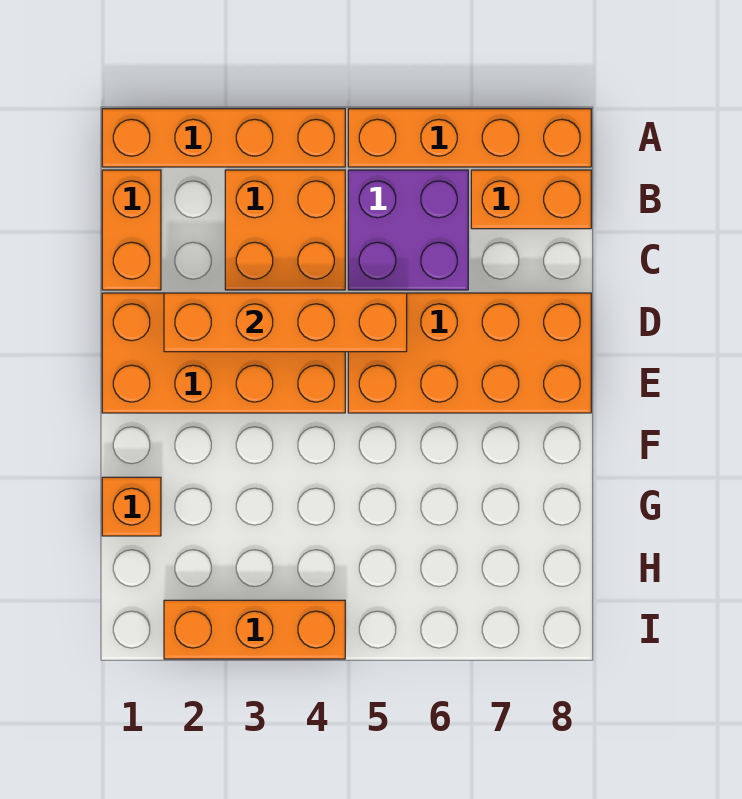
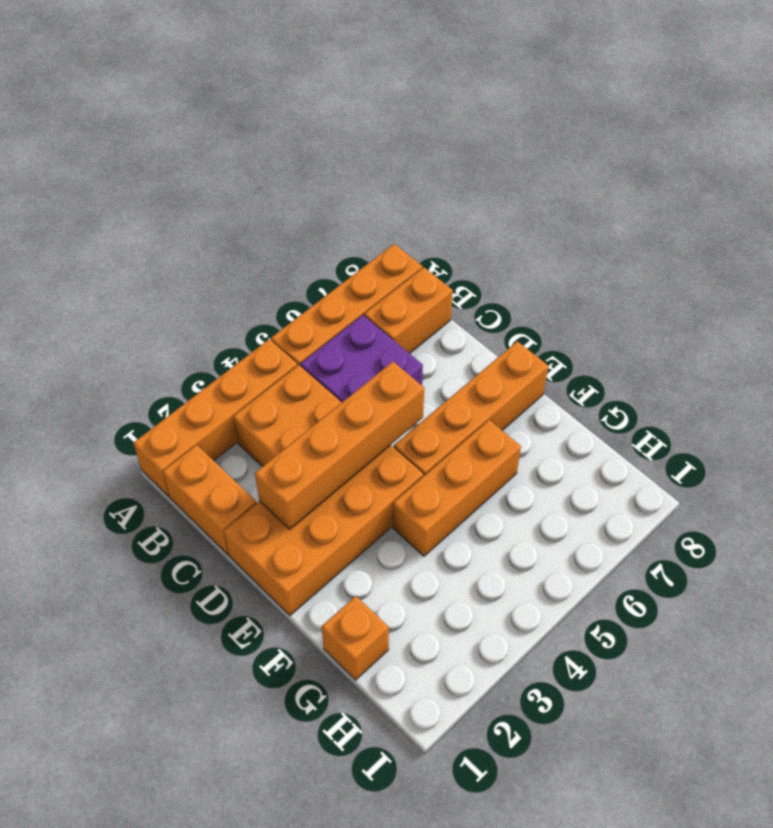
orange 2x4 brick [348,293,591,413] -> orange 1x4 brick [394,341,548,476]
orange 1x3 brick [164,600,345,659] -> orange 1x3 brick moved to [393,420,521,556]

